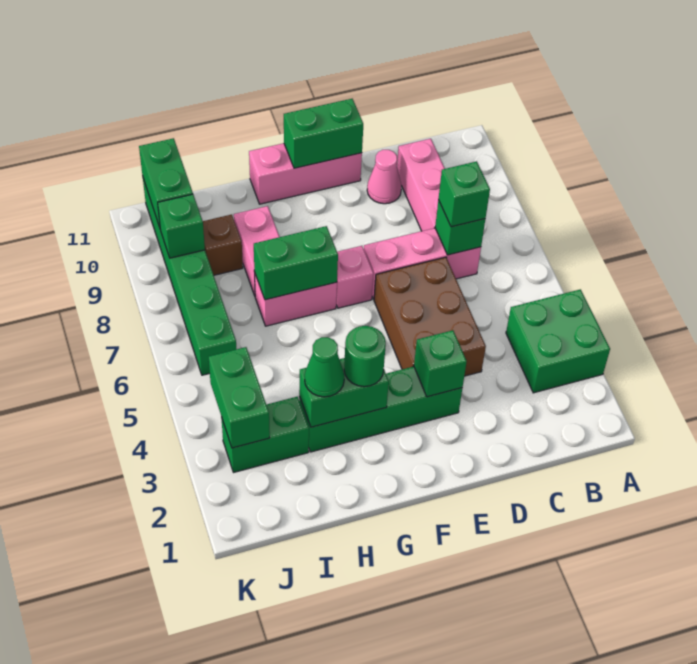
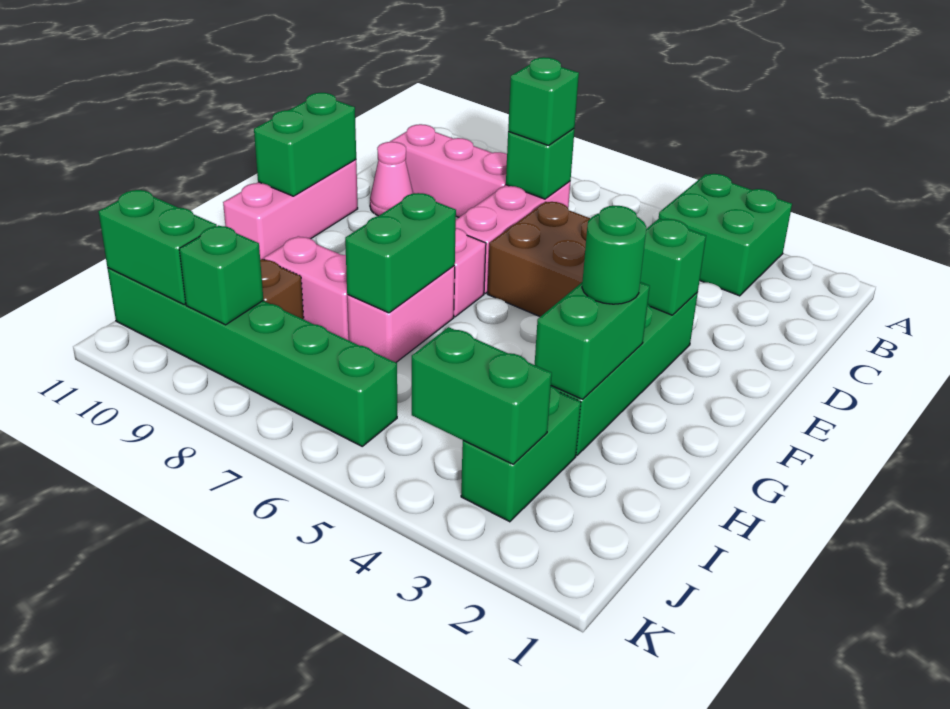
green 1x1 cone [305,337,344,397] -> none

